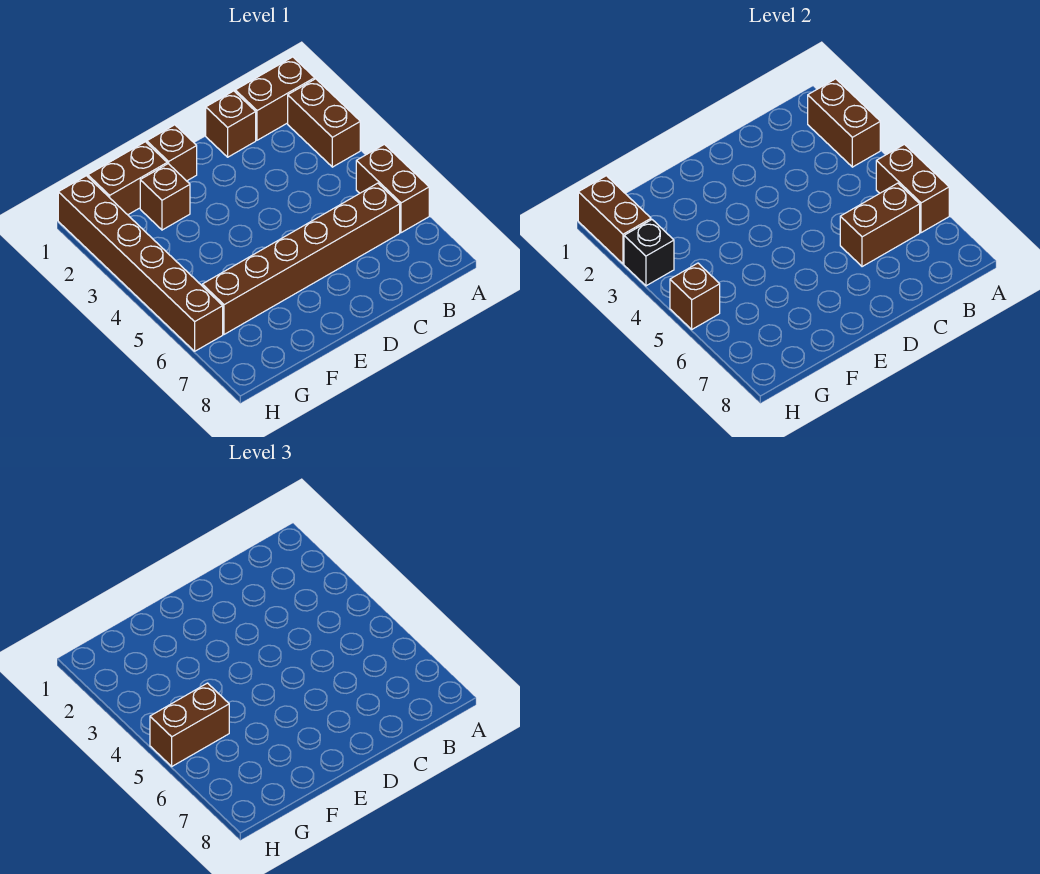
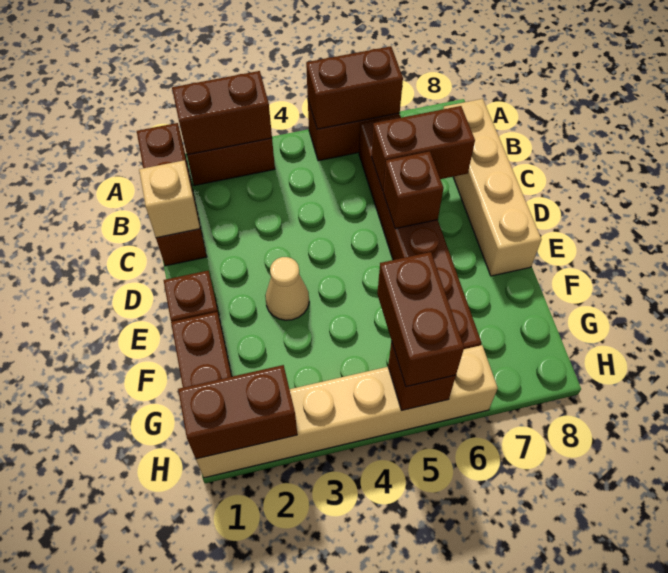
brown 1x2 brick [840,183,920,267] -> brown 1x2 brick turned to [371,106,475,191]
none -> tan 1x4 brick [443,99,542,276]
none -> tan 1x1 brick [139,160,200,238]
none -> tan 1x1 cone [265,257,309,320]
brown 1x1 brick [140,164,190,230] -> brown 1x1 brick moved to [383,151,443,229]
brown 1x6 brick [58,176,223,351] -> tan 1x6 brick [196,345,498,478]
black 1x1 brick [624,220,674,286] -> none

